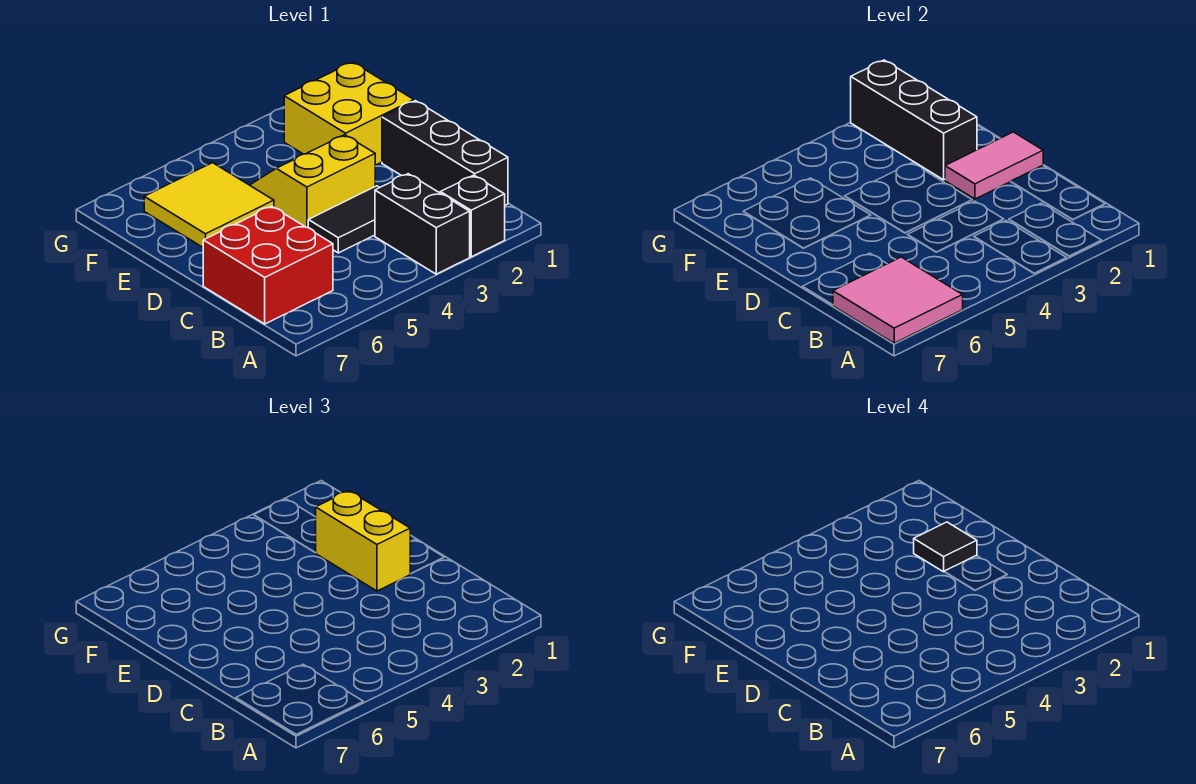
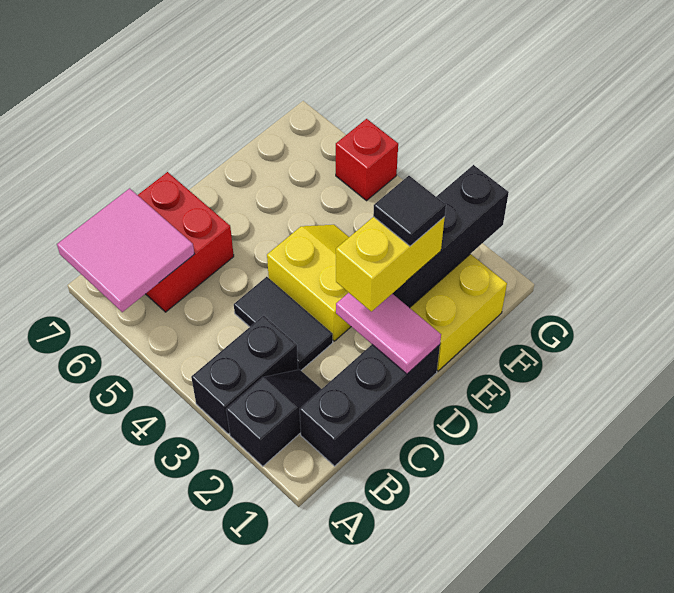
yellow 2x2 tile [144,163,274,247] -> none
none -> red 1x1 brick [336,119,398,201]

